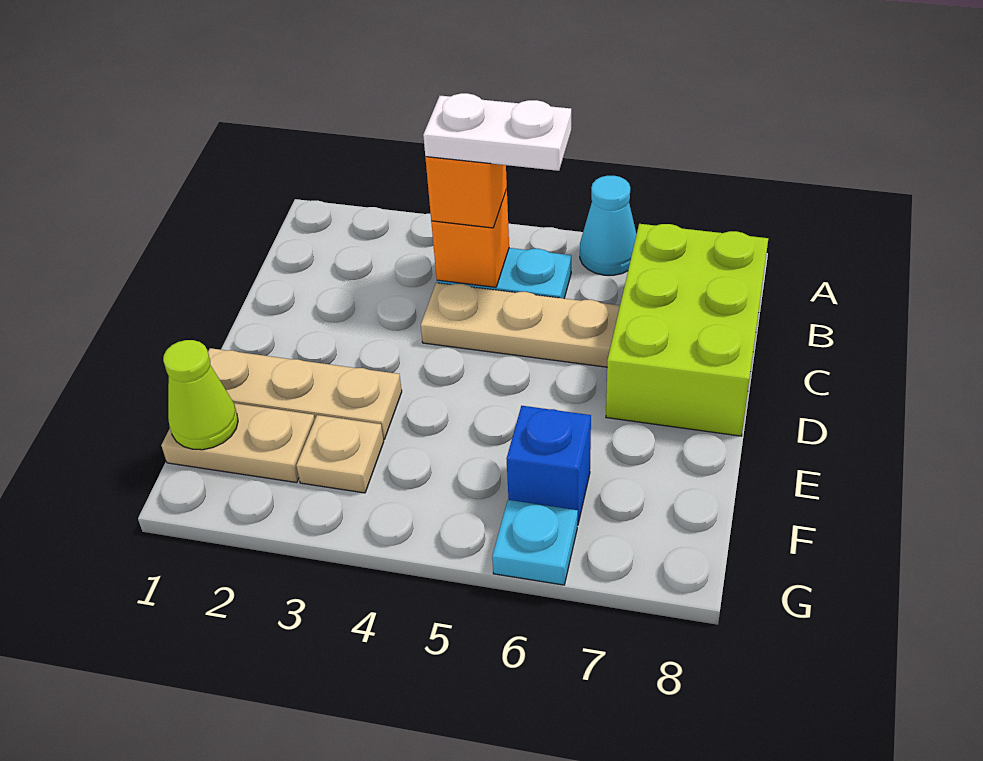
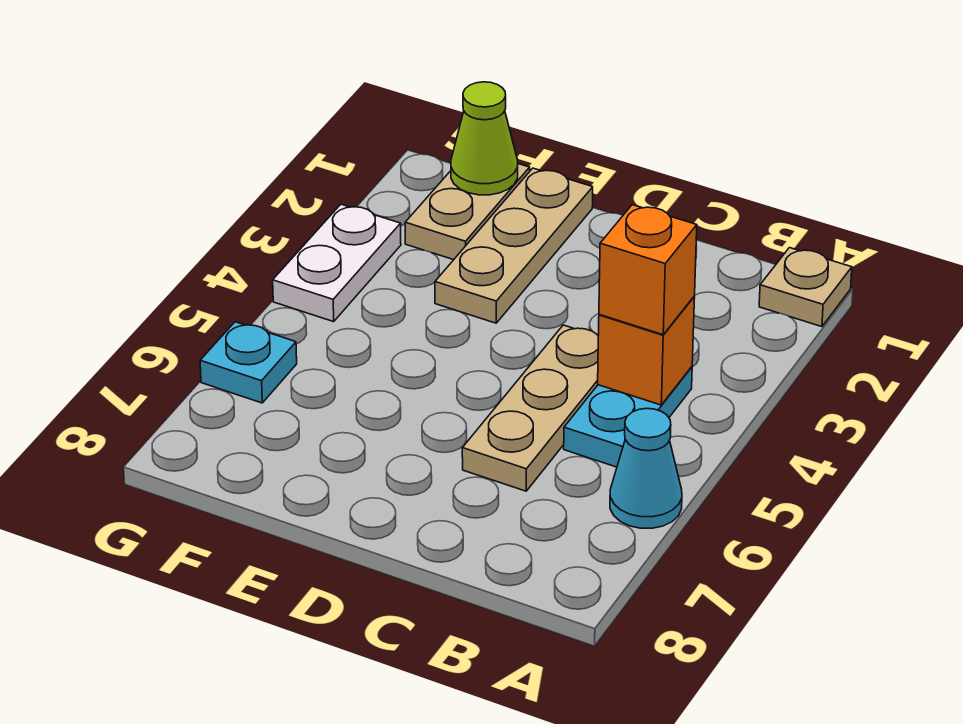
white 1x2 plate [423,93,571,171] -> white 1x2 plate moved to [273,204,401,322]
lime 2x3 brick [606,224,768,436] -> none
tan 1x1 plate [296,415,384,493] -> tan 1x1 plate moved to [759,248,852,327]
blue 1x1 brick [507,406,591,525] -> none

